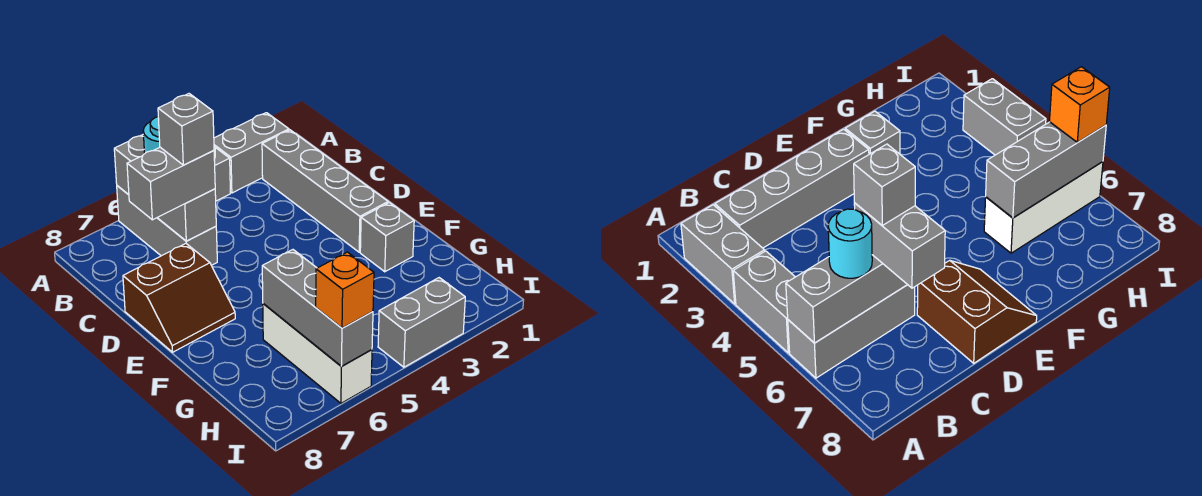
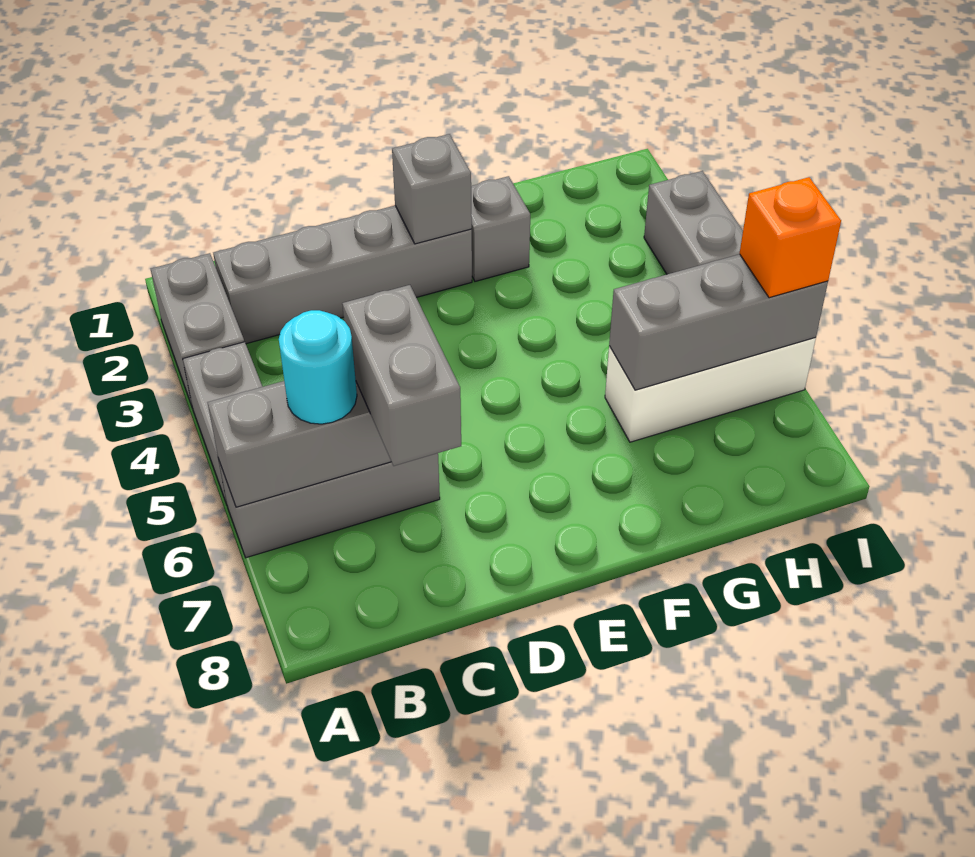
grey 1x1 brick [158,94,214,165] -> grey 1x1 brick moved to [392,134,472,244]
brown 2x2 slope [123,244,235,352] -> none

